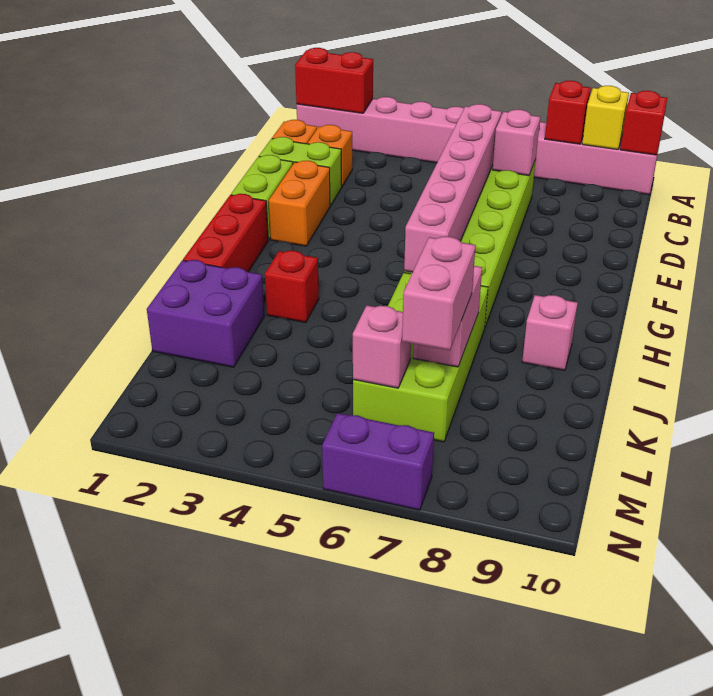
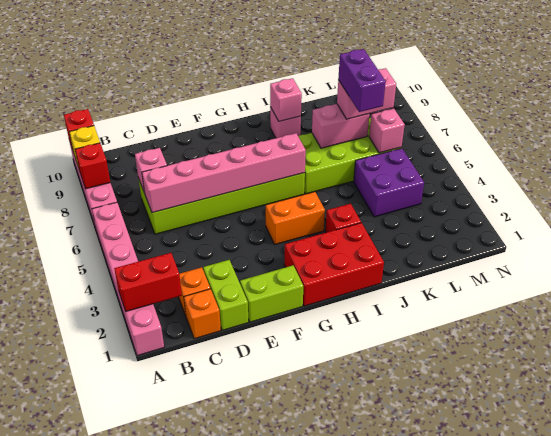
red 1x2 brick [295,48,373,113] -> red 1x2 brick turned to [114,253,182,312]
orange 1x2 brick [269,161,331,246] -> orange 1x2 brick moved to [266,192,325,244]
red 1x3 brick [183,194,268,272] -> red 2x3 brick [284,223,384,306]
none -> pink 1x1 brick [270,78,302,121]
purple 2x2 brick [147,260,264,367] -> purple 2x2 brick moved to [354,148,424,217]
purple 1x2 brick [322,413,434,510] -> purple 1x2 brick moved to [338,49,386,112]

